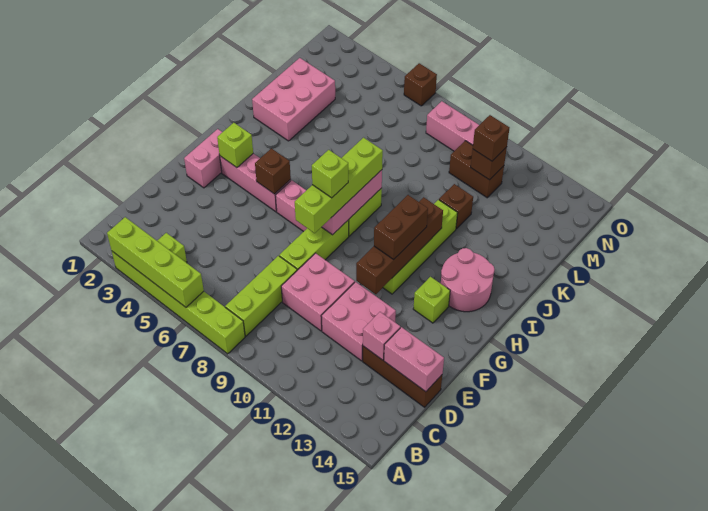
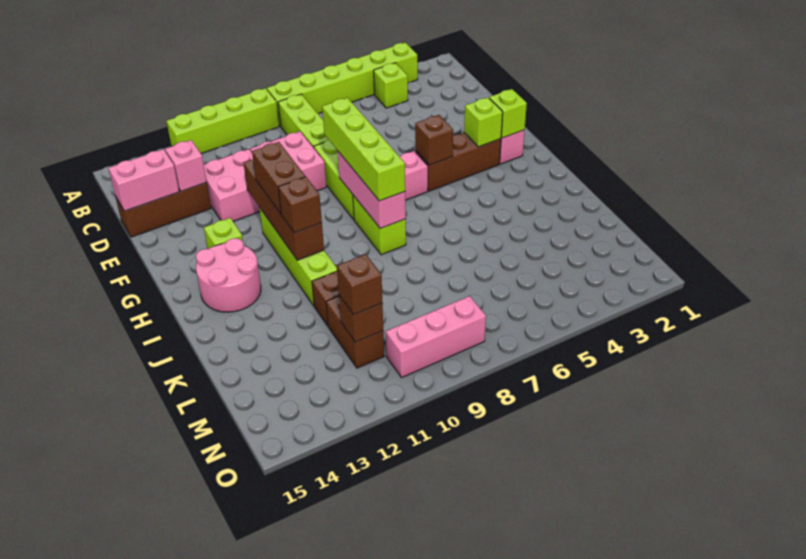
lime 1x4 brick [107,217,204,307] -> lime 1x4 brick moved to [167,88,279,153]
pink 1x3 brick [220,154,291,212] -> brown 1x3 brick [415,133,501,191]
lime 1x1 brick [312,150,348,198] -> lime 1x1 brick moved to [489,89,527,138]
pink 2x3 brick [252,58,335,141] -> none
brown 1x2 brick [449,141,504,198] -> brown 1x2 brick turned to [326,296,384,368]
brown 1x1 brick [404,63,437,106] -> brown 1x1 brick moved to [278,177,322,233]

